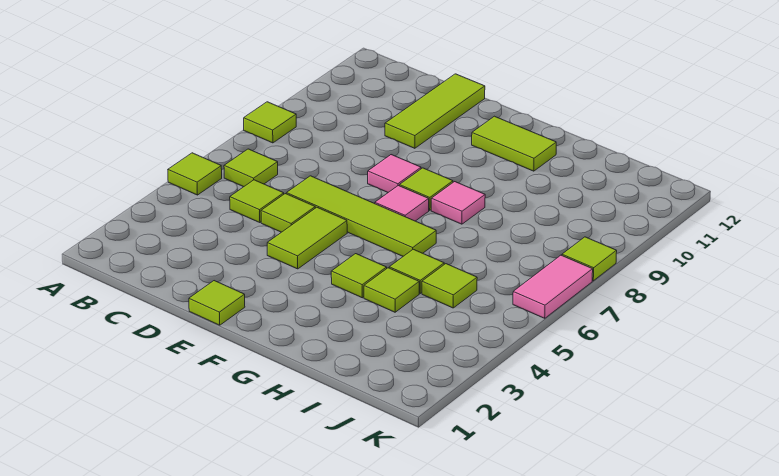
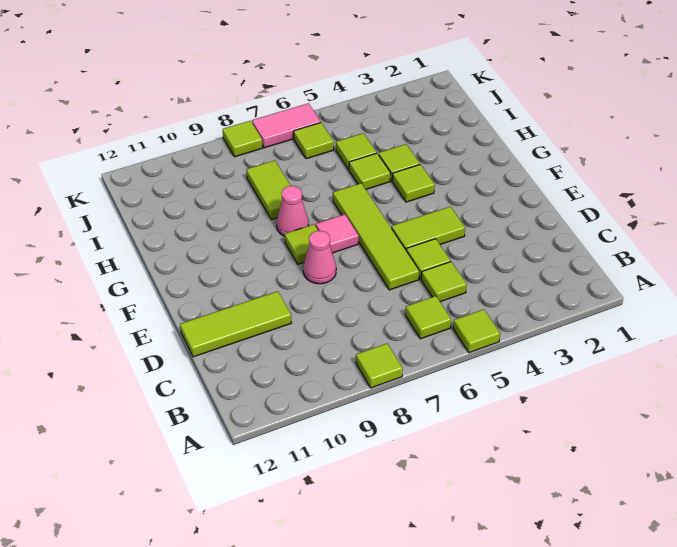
lime 1x1 tile [189,281,245,325] -> lime 1x1 tile moved to [294,123,334,159]
pink 1x1 tile [368,155,421,192] -> pink 1x1 cone [303,231,336,284]
lime 1x2 tile [472,116,556,171] -> lime 1x2 tile moved to [246,160,291,220]
pink 1x1 tile [431,182,485,224] -> pink 1x1 cone [277,186,309,236]

